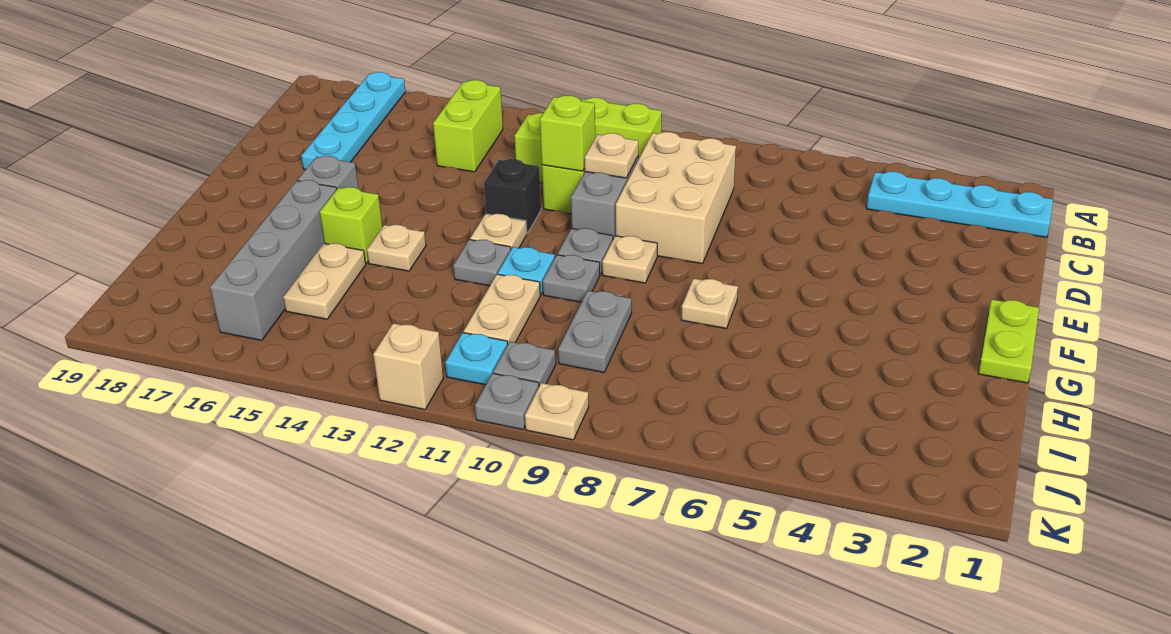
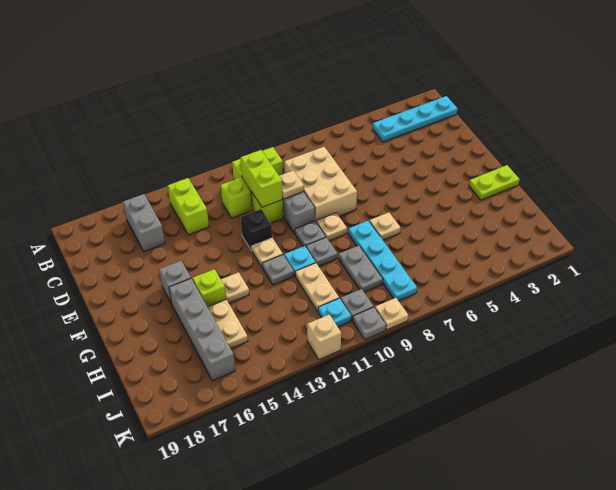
cyan 1x4 plate [301,72,405,170] -> cyan 1x4 plate moved to [348,221,417,301]
none -> grey 1x2 brick [123,194,165,252]
lime 1x1 brick [540,96,595,171] -> lime 1x2 brick [241,150,283,207]
lime 1x2 plate [978,299,1039,383] -> lime 1x2 plate turned to [469,165,519,200]

